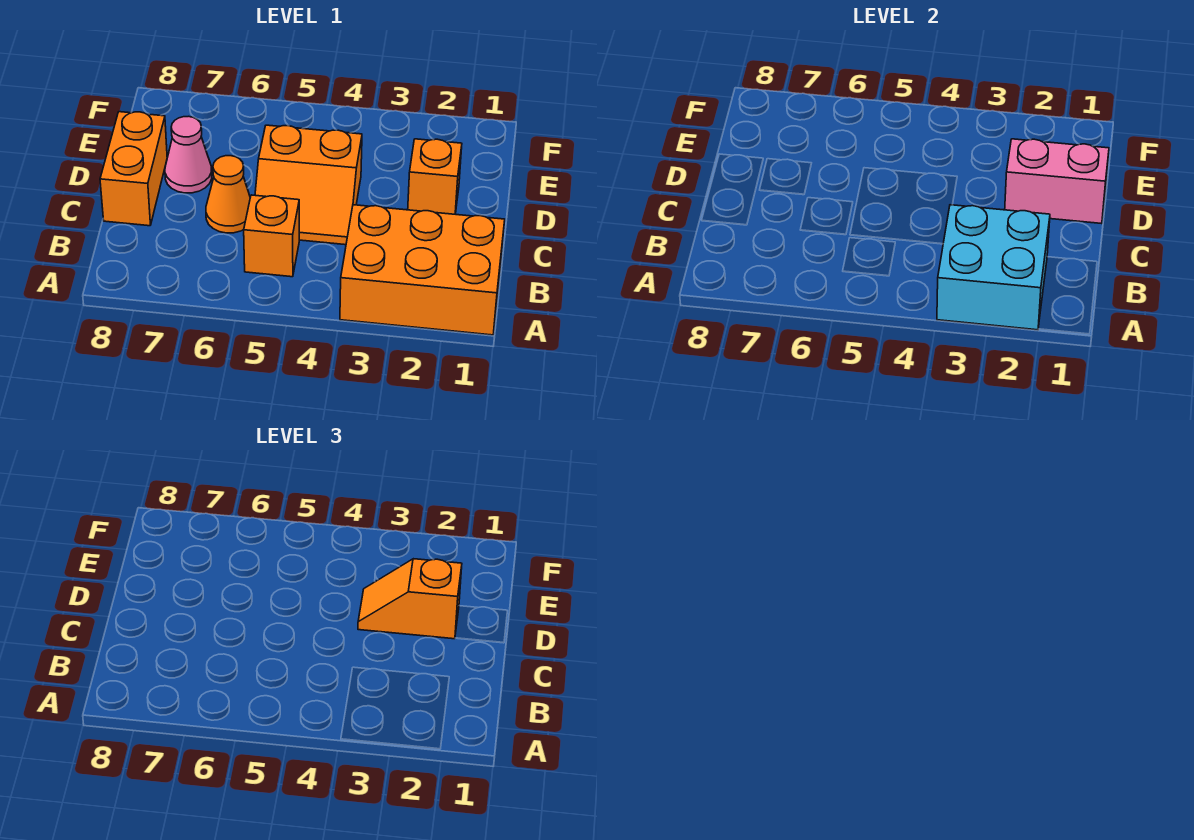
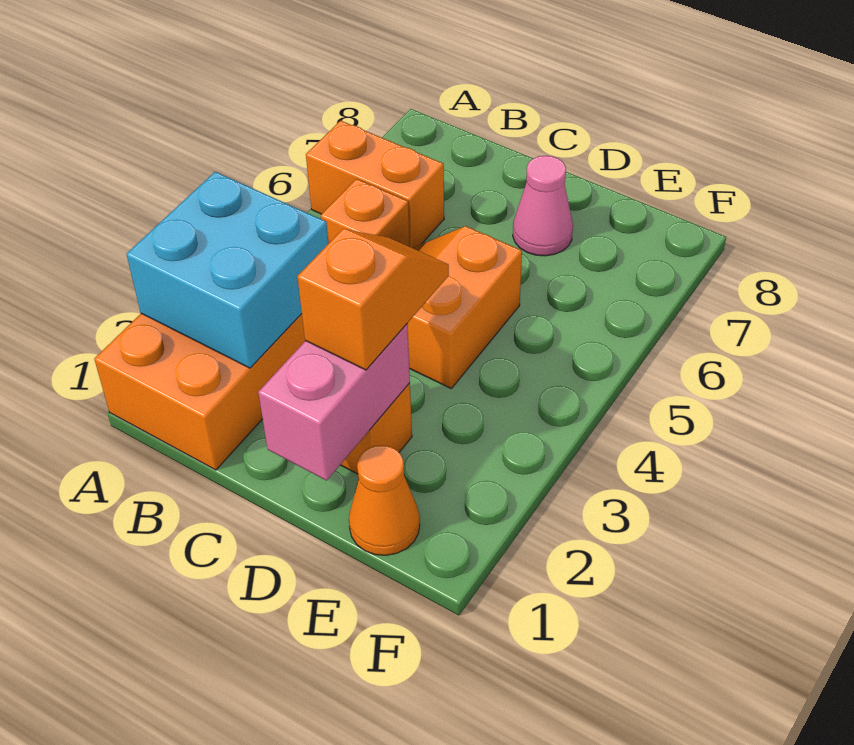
orange 1x1 cone [206,156,250,233] -> orange 1x1 cone moved to [349,445,420,555]
orange 1x2 brick [100,112,167,226] -> orange 1x2 brick moved to [306,121,444,248]

